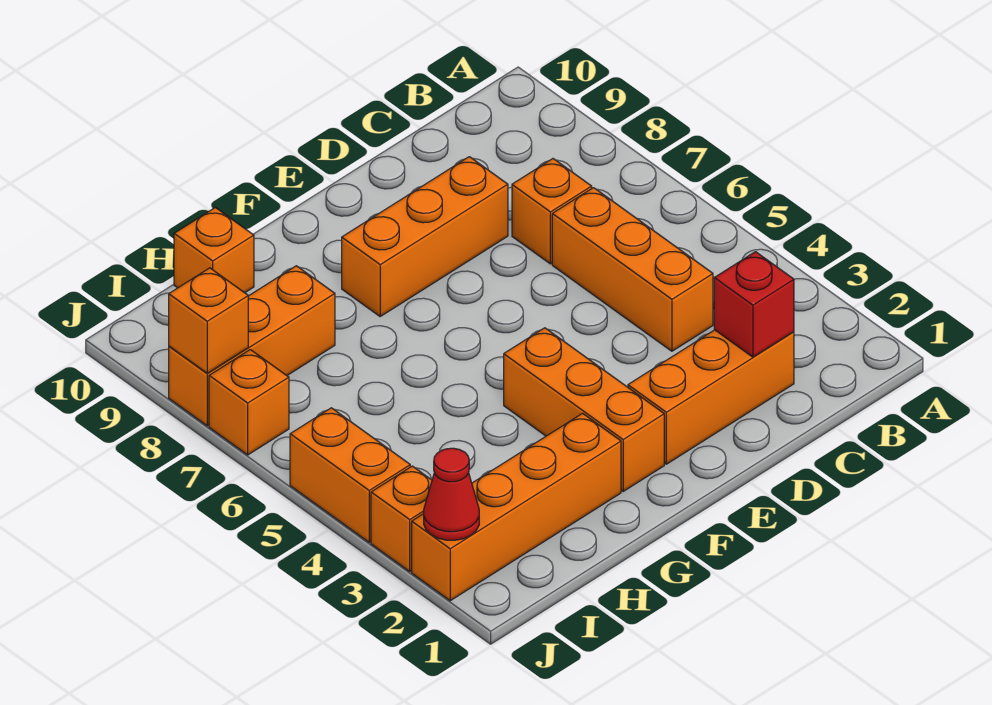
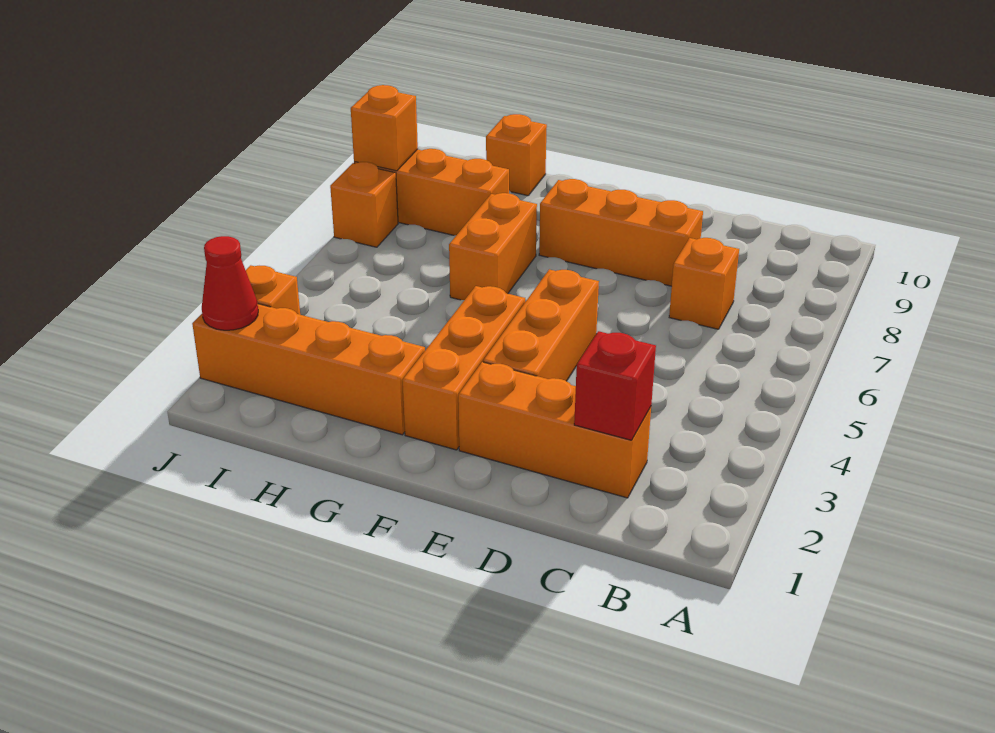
orange 1x3 brick [552,188,713,351] -> orange 1x3 brick moved to [483,269,599,381]
orange 1x2 brick [290,408,410,542] -> orange 1x2 brick moved to [449,193,537,300]

